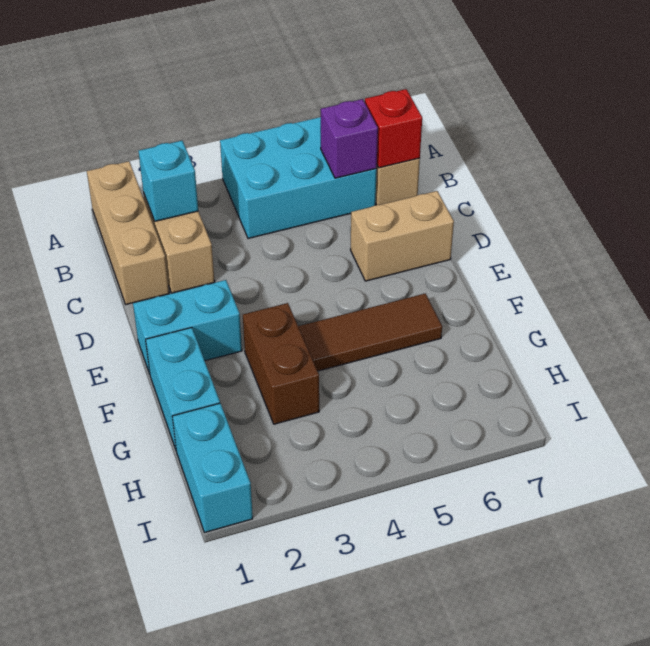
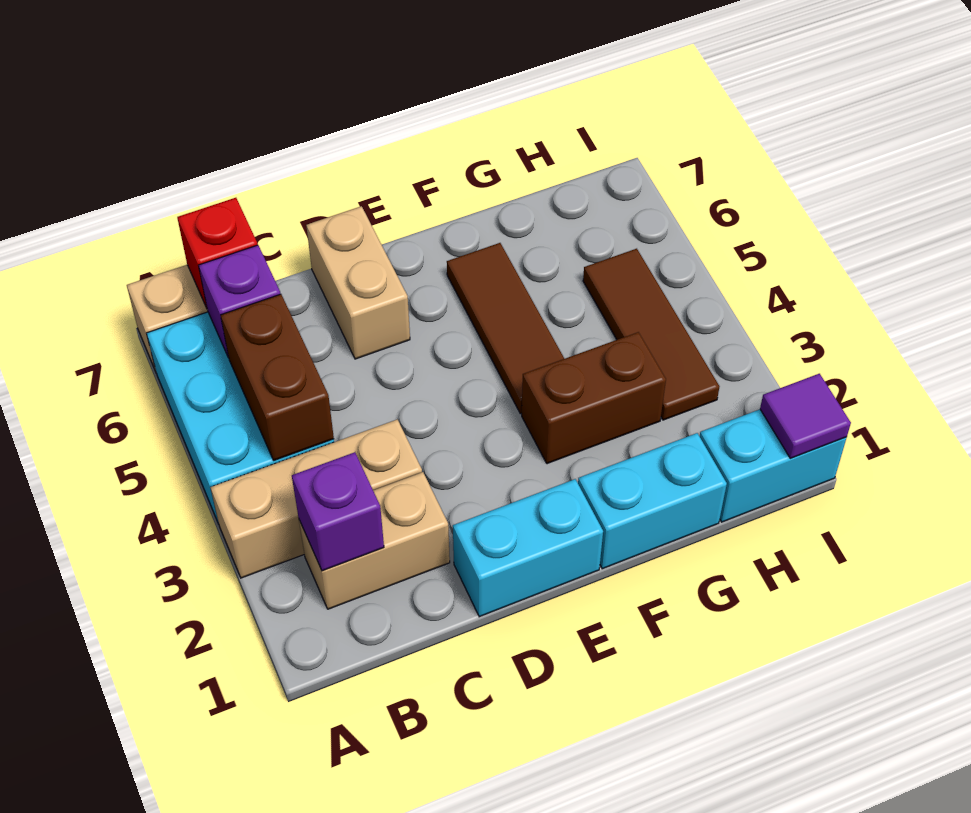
tan 1x3 brick [87,161,169,304] -> tan 1x3 brick moved to [210,419,422,578]
cyan 1x1 brick [139,141,198,221] -> purple 1x1 brick [292,452,384,571]
none -> brown 1x2 brick [221,294,334,460]
cyan 1x2 brick [133,280,242,374] -> cyan 1x2 brick turned to [453,479,603,617]
none -> brown 1x3 tile [583,249,719,420]
none -> purple 1x1 tile [760,374,851,458]

